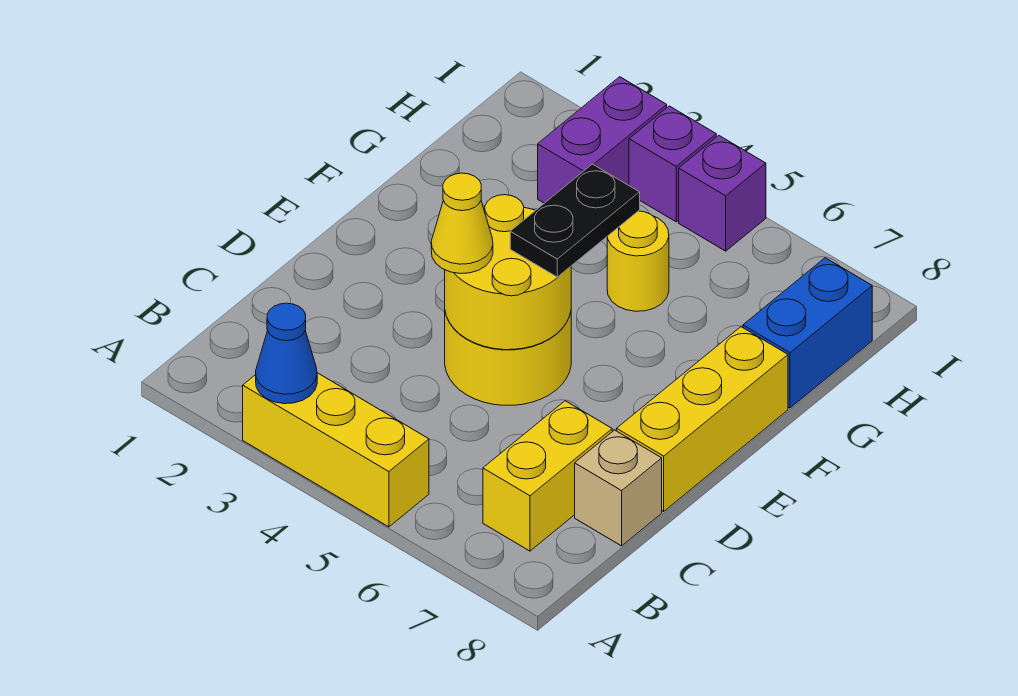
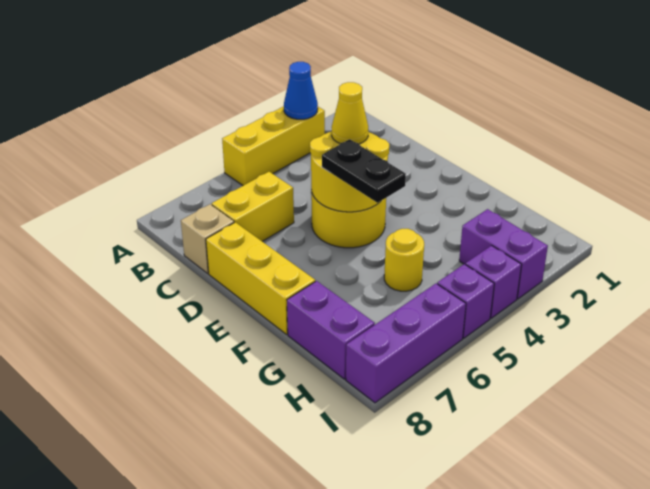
yellow 1x2 brick [483,401,612,551] -> yellow 1x2 brick turned to [212,172,294,241]
blue 1x2 brick [743,258,872,408] -> purple 1x2 brick [287,281,375,379]
none -> purple 1x3 brick [346,283,466,403]

